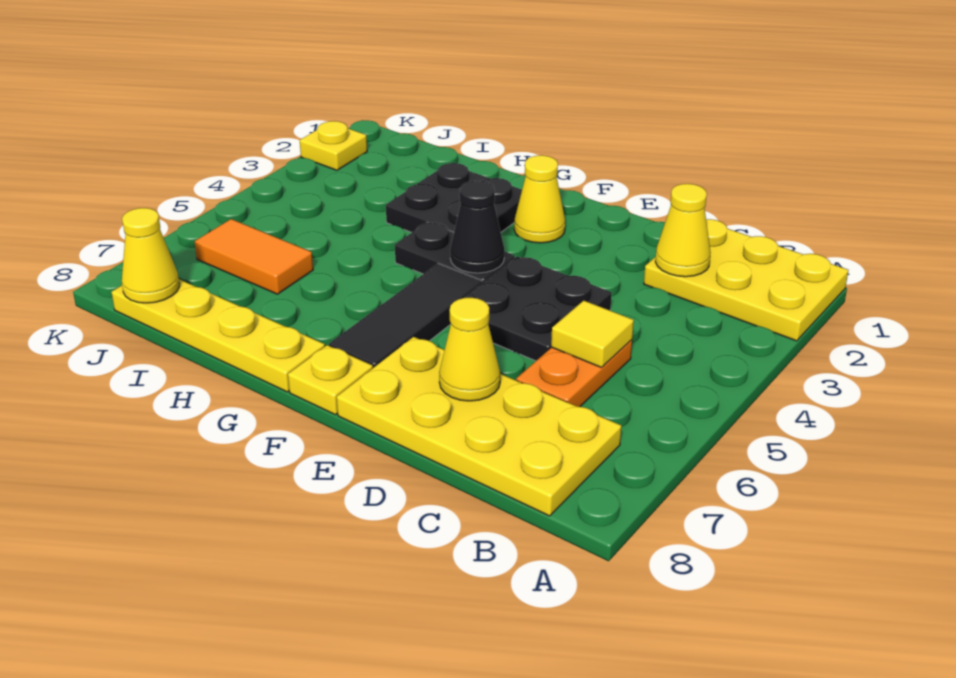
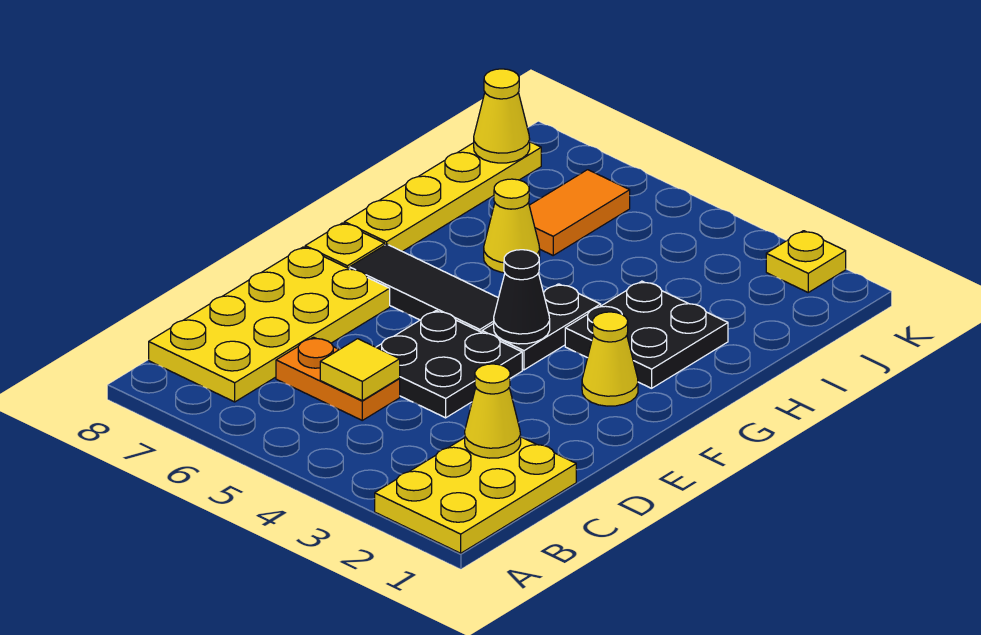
yellow 1x1 cone [439,298,500,401] -> yellow 1x1 cone moved to [484,179,540,273]

